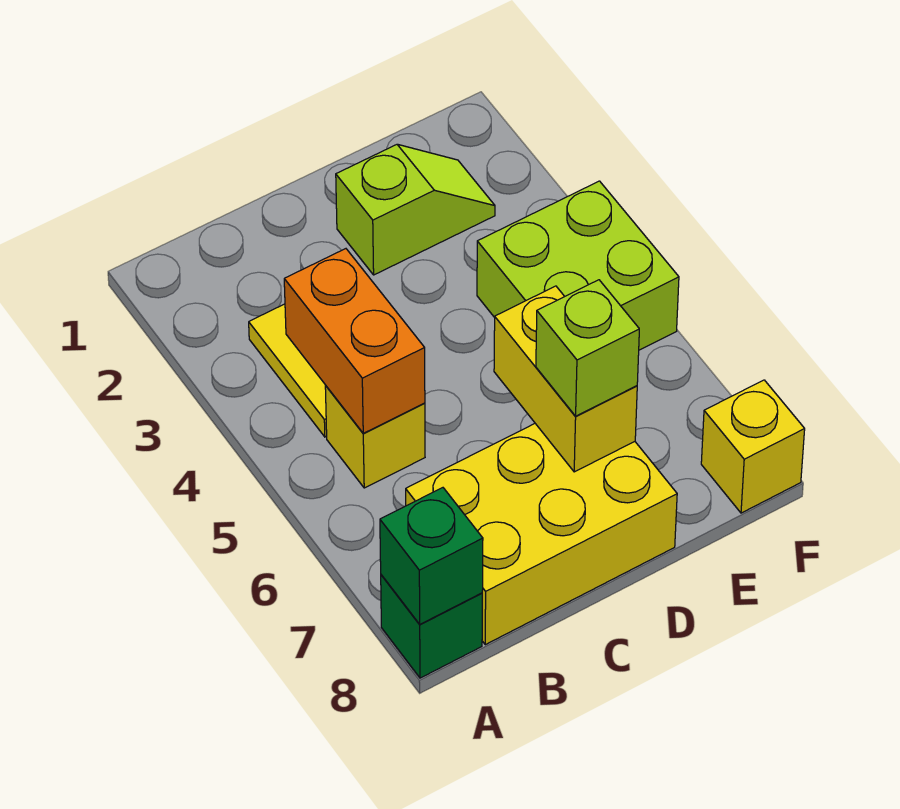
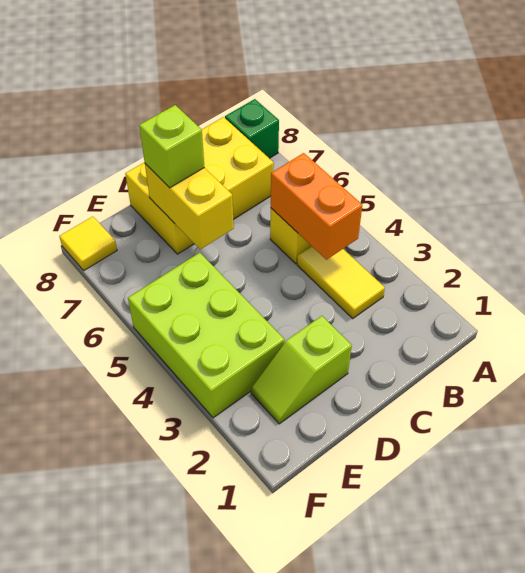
green 1x1 brick [380,488,483,624] -> none
lime 2x2 brick [477,181,679,350] -> lime 2x3 brick [128,253,285,418]
yellow 1x1 brick [701,380,805,513] -> yellow 1x1 tile [59,217,117,270]

